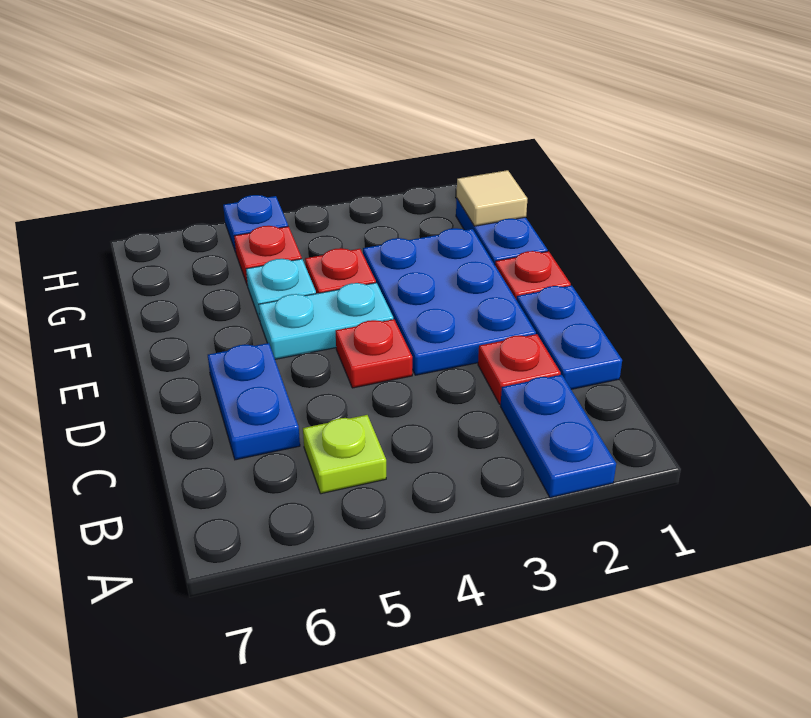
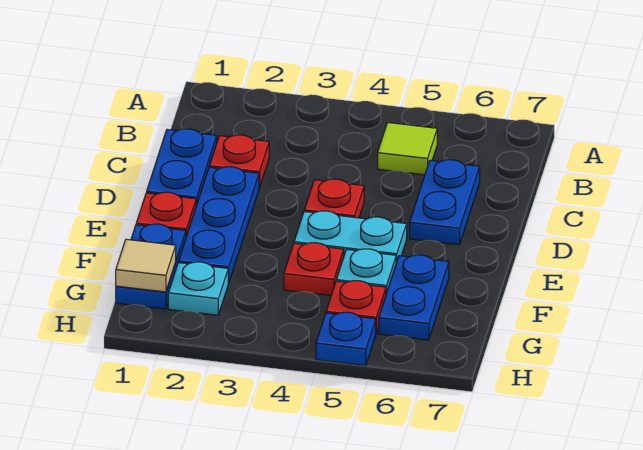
blue 1x2 plate [501,375,616,498] -> blue 1x2 plate moved to [379,255,449,340]
lime 1x1 plate [303,415,386,494] -> lime 1x1 tile [378,123,437,175]
blue 2x3 plate [363,228,536,375] -> blue 1x3 plate [179,167,259,283]
none -> cyan 1x1 plate [168,262,228,315]

